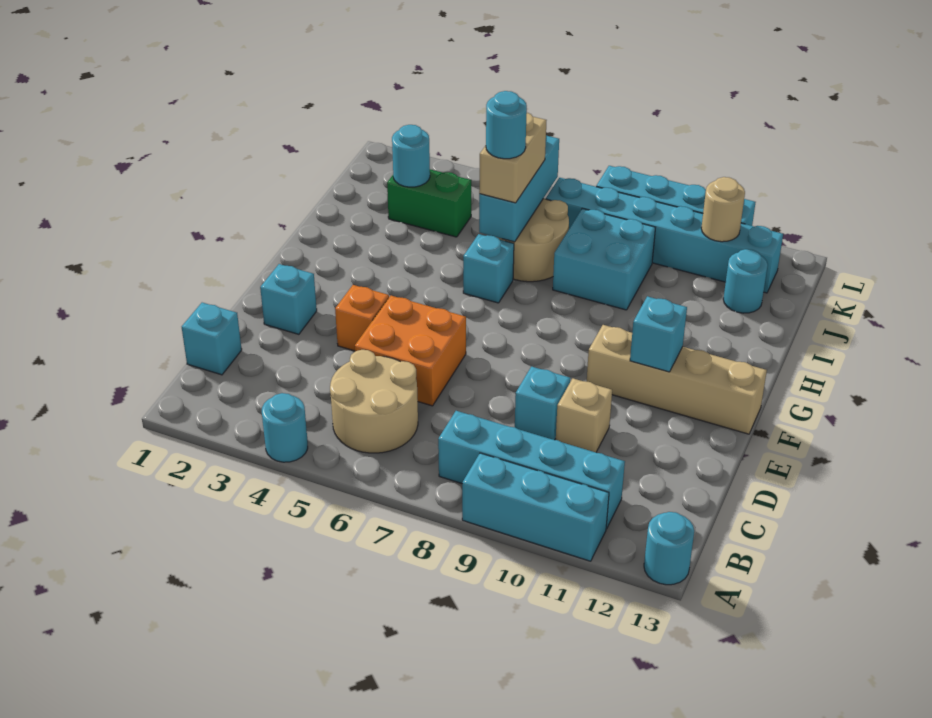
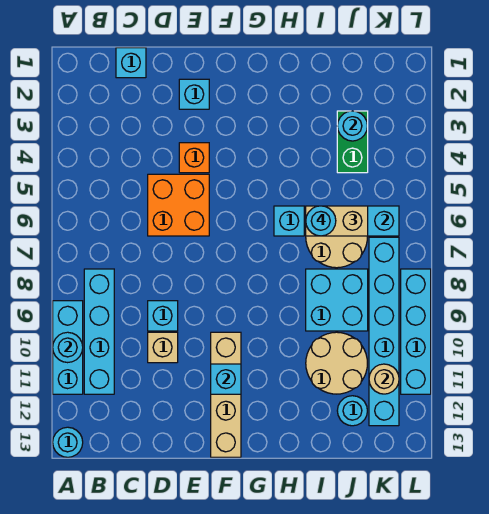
cyan 1x1 round brick [262,393,308,462] -> cyan 1x1 round brick moved to [53,332,83,363]
tan 2x2 round brick [330,350,418,453] -> tan 2x2 round brick moved to [306,332,367,394]

